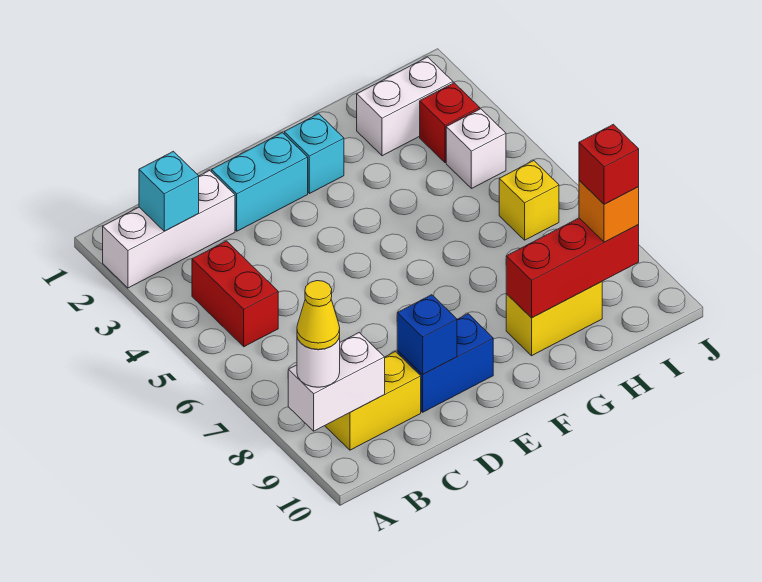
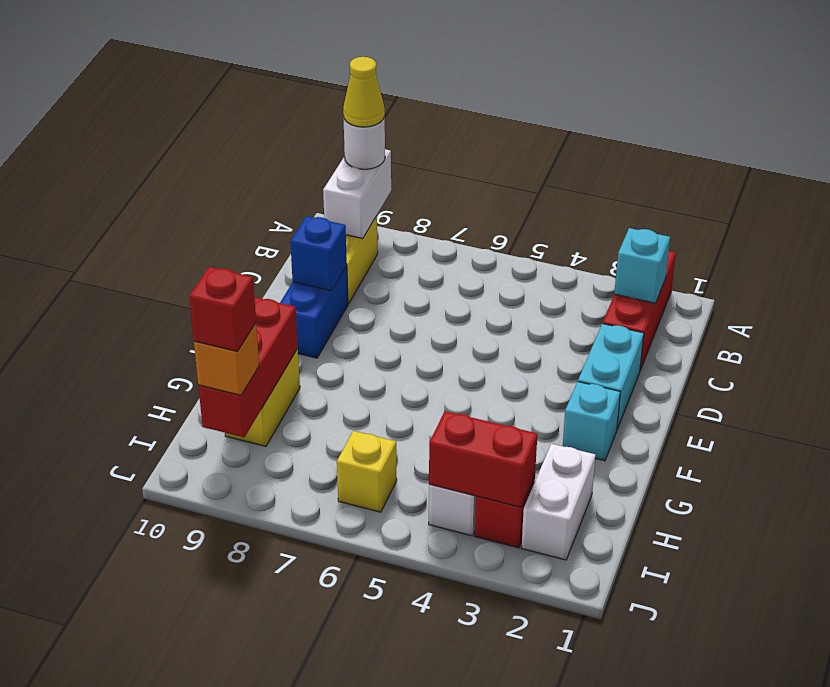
white 1x3 brick [103,170,235,288] -> red 1x3 brick [603,251,676,370]
red 1x2 brick [192,241,278,347] -> red 1x2 brick moved to [429,411,537,507]

